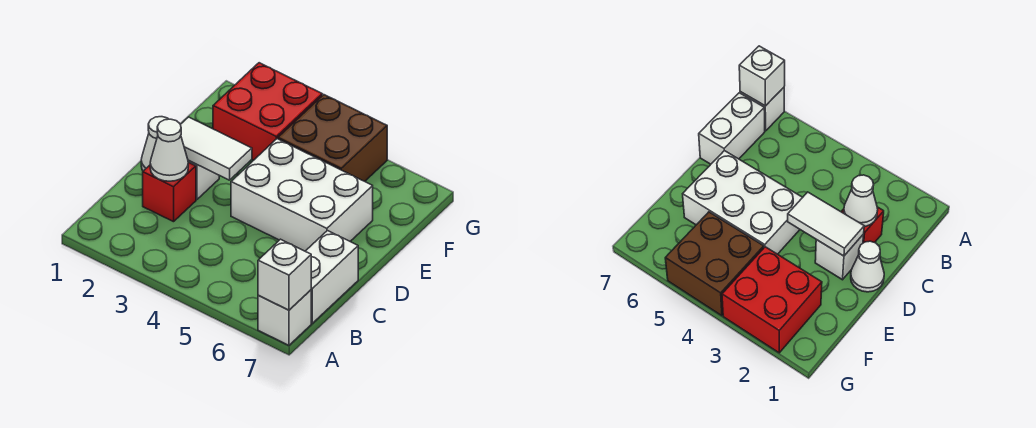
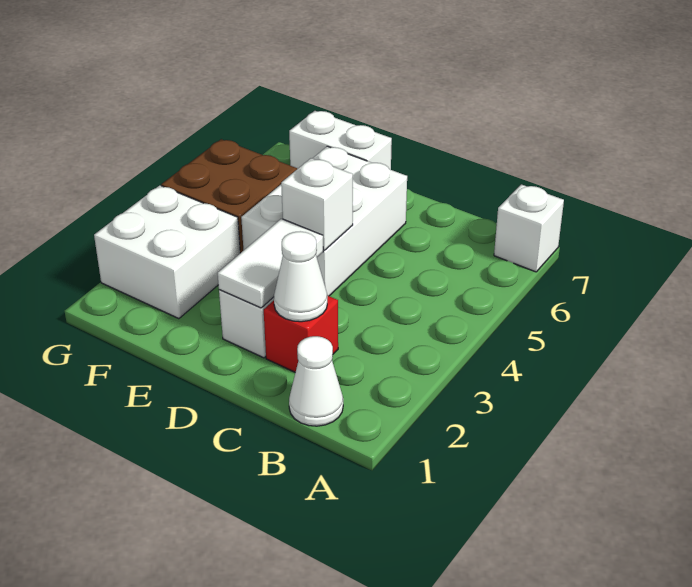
white 1x1 brick [258,239,311,310] -> white 1x1 brick moved to [281,158,353,250]
white 1x2 brick [305,231,358,323] -> white 1x2 brick moved to [289,111,392,170]
white 1x1 cone [141,117,168,171] -> white 1x1 cone moved to [289,336,343,426]
red 2x2 brick [213,63,322,160] -> white 2x2 brick [94,185,240,319]

